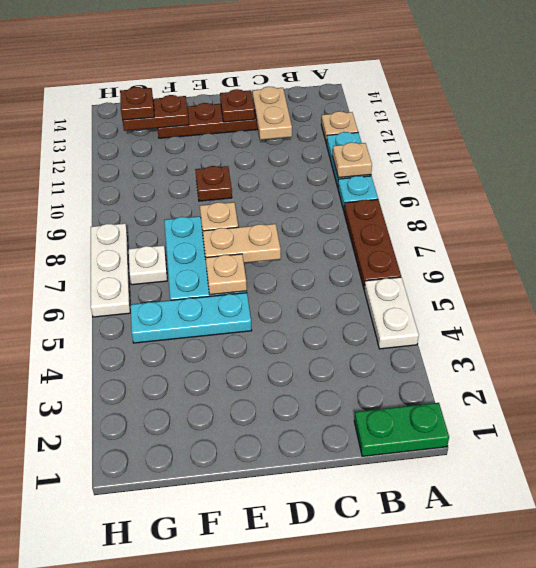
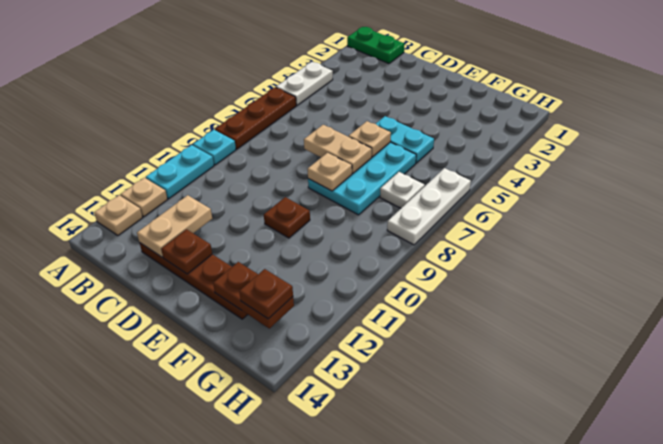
tan 1x1 plate [333,142,372,178] -> tan 1x1 plate moved to [94,195,143,236]
cyan 1x3 plate [131,293,252,343] -> cyan 1x2 plate [376,116,434,163]

